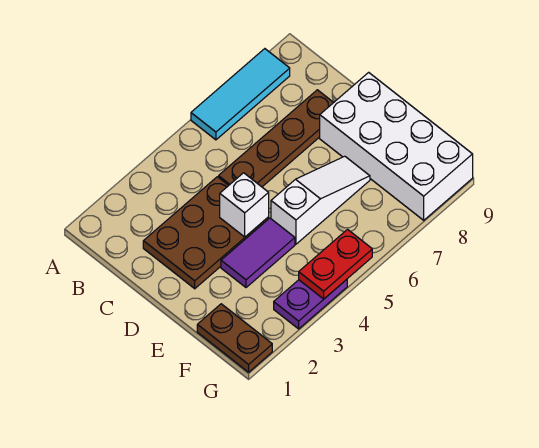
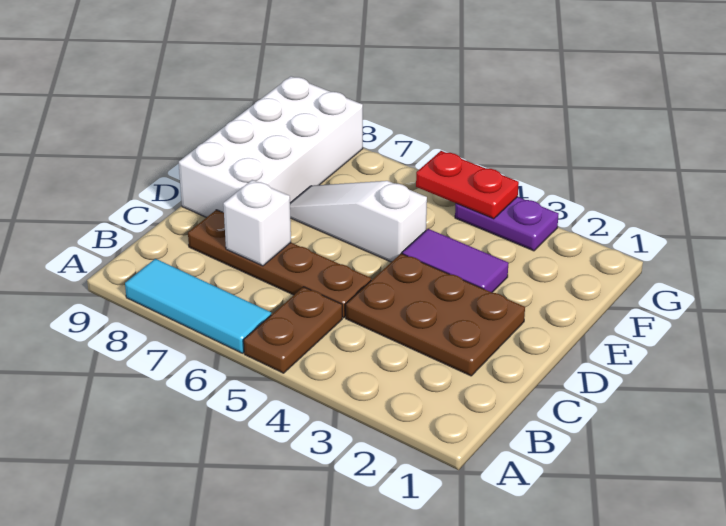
white 1x1 brick [220,173,269,237] -> white 1x1 brick moved to [223,180,291,266]
brown 1x2 plate [197,304,272,372] -> brown 1x2 plate moved to [244,287,342,373]

